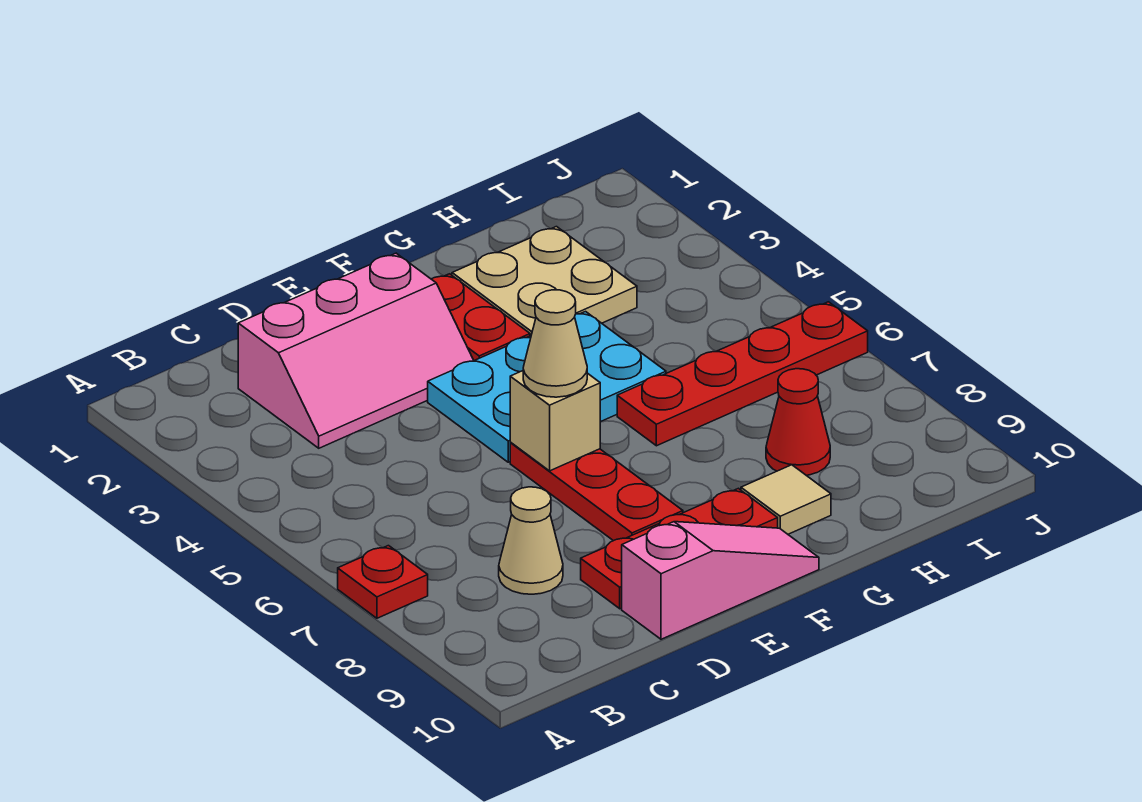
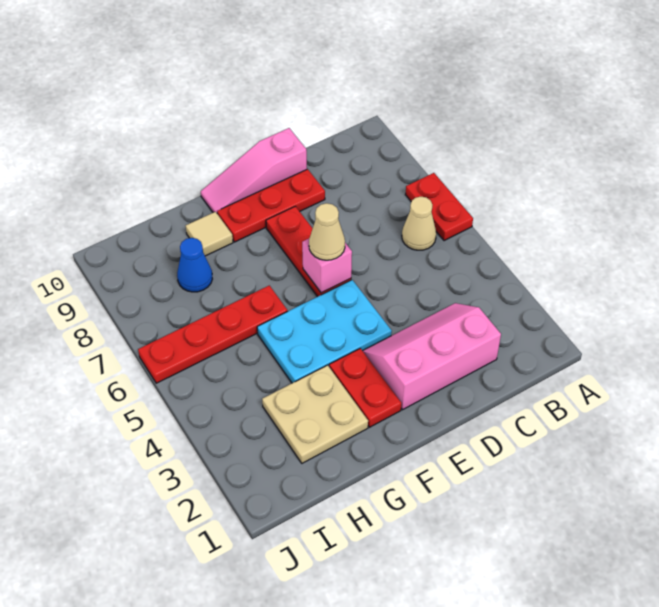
red 1x1 plate [338,546,428,618] -> red 1x2 plate [406,173,473,241]
tan 1x1 cone [499,487,563,594] -> tan 1x1 cone moved to [402,197,436,250]
tan 1x1 brick [510,371,600,471] -> pink 1x1 brick [302,239,352,293]
red 1x1 cone [766,369,830,475] -> blue 1x1 cone [177,238,212,292]

